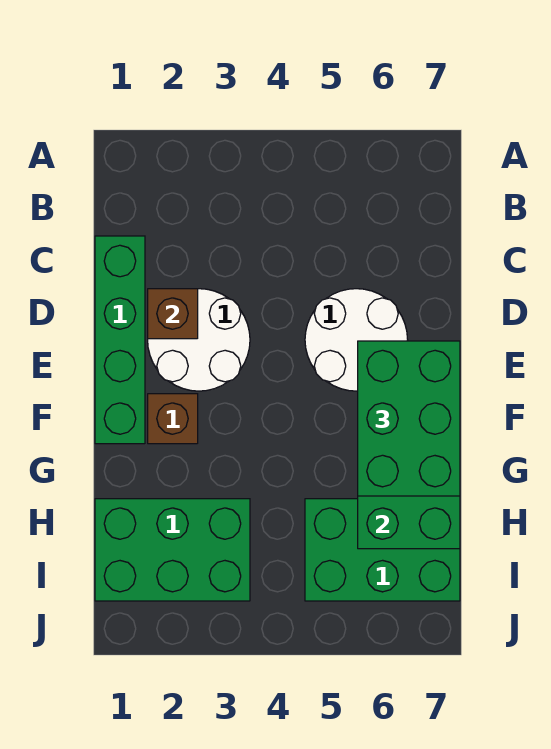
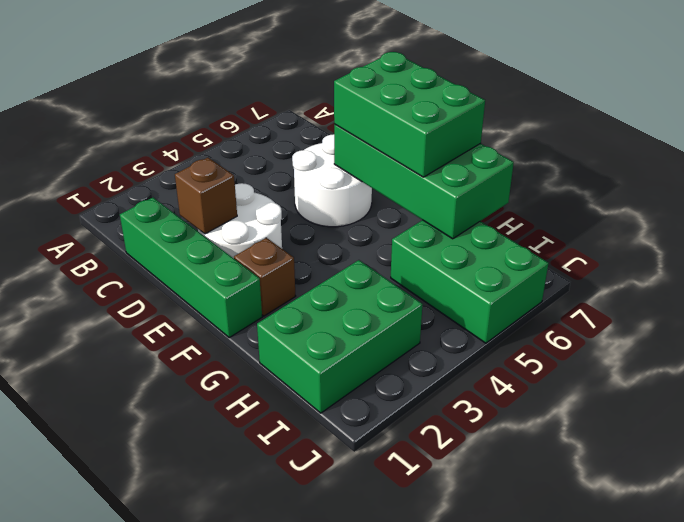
green 2x3 brick [305,499,460,601] -> green 2x3 brick turned to [391,220,548,343]

